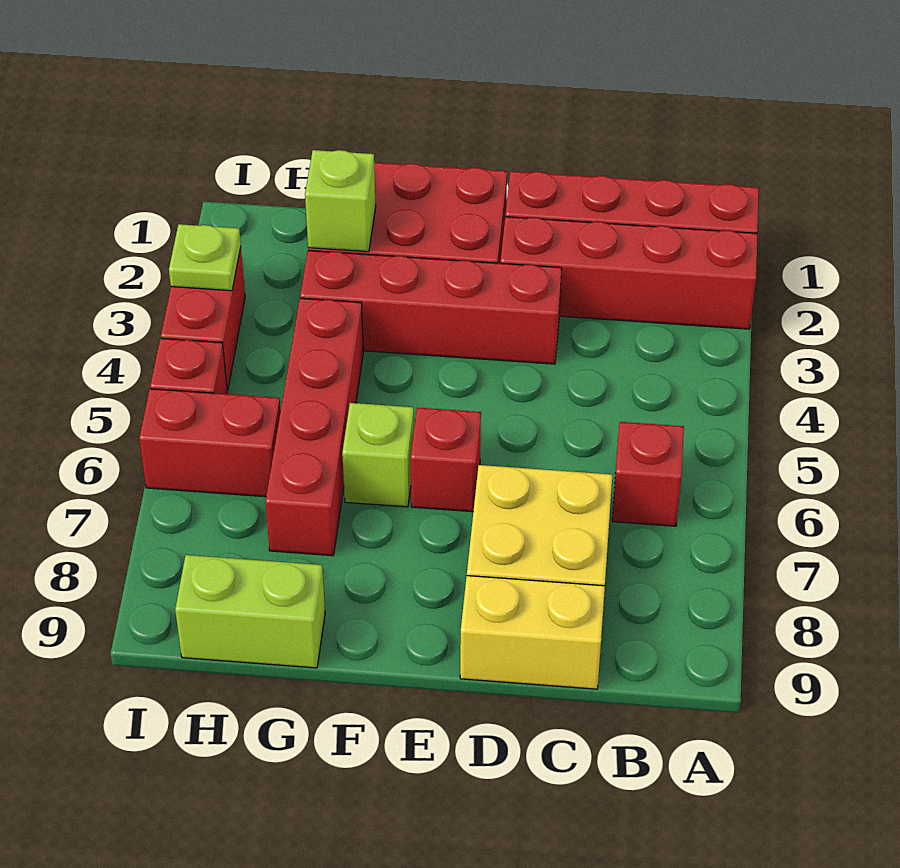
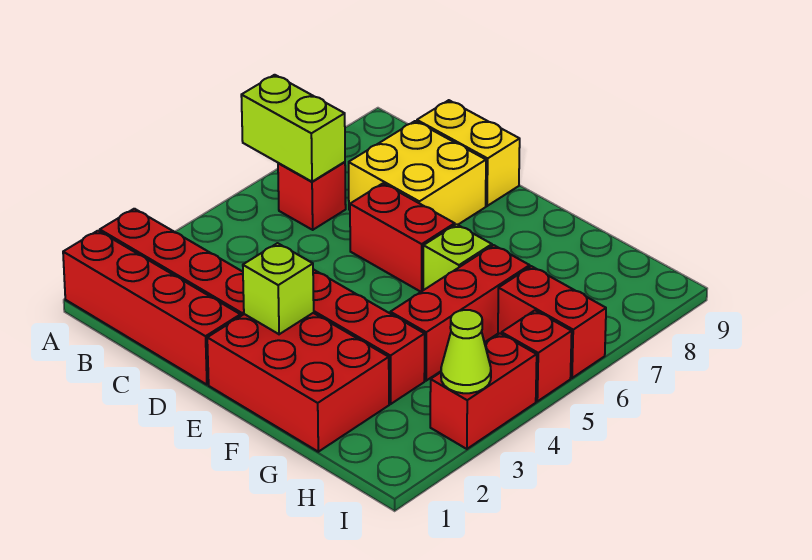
red 1x1 brick [410,408,481,512] -> red 1x2 brick [350,183,455,292]
lime 1x1 brick [305,150,376,252] -> lime 1x1 brick moved to [243,243,314,334]
red 1x4 brick [265,298,363,556] -> red 1x3 brick [390,245,530,381]
lime 1x2 brick [175,555,325,668] -> lime 1x2 brick moved to [241,75,345,182]
lime 1x1 plate [169,224,241,291] -> lime 1x1 cone [441,310,491,393]

